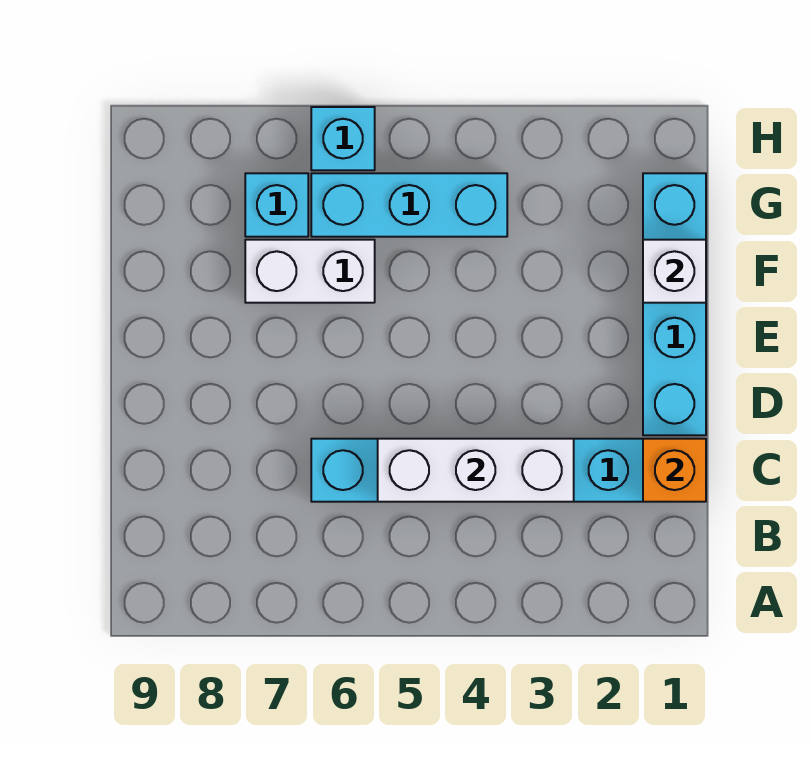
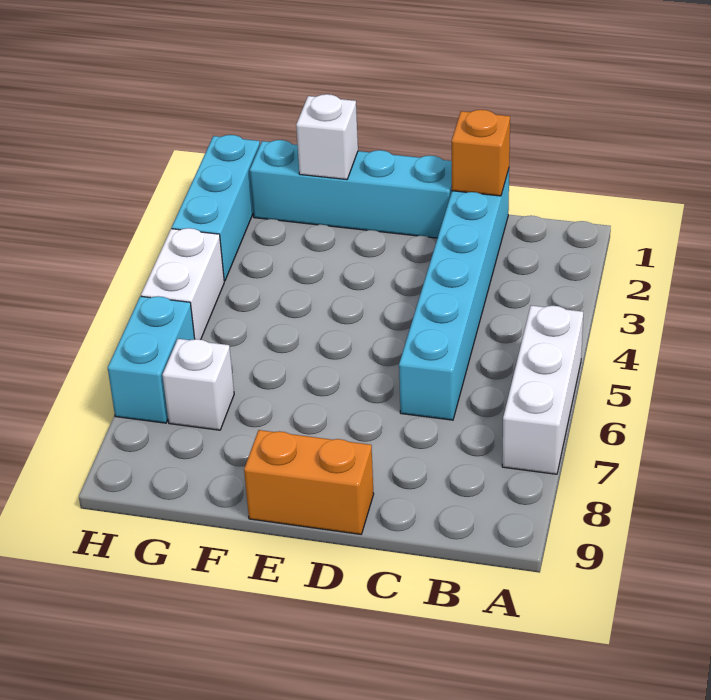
white 1x3 brick [378,439,574,502] -> white 1x3 brick moved to [502,306,583,474]
none -> orange 1x2 brick [244,430,374,534]
white 1x2 brick [245,240,375,303] -> white 1x2 brick moved to [141,228,224,340]
cyan 1x3 brick [311,173,507,237] -> cyan 1x3 brick moved to [172,135,260,281]
cyan 1x1 brick [245,173,308,237] -> white 1x1 brick [162,339,234,430]
cyan 1x1 brick [311,107,375,170] -> cyan 1x2 brick [108,296,195,423]

